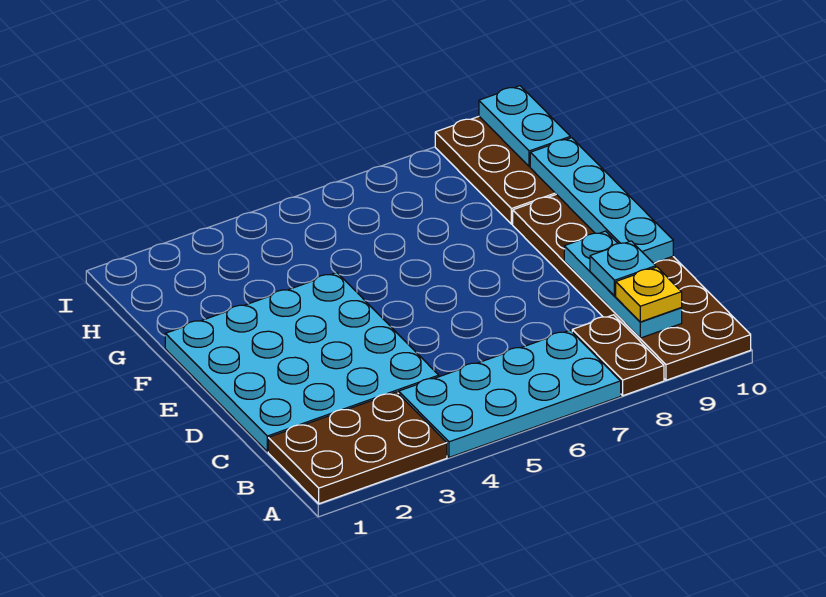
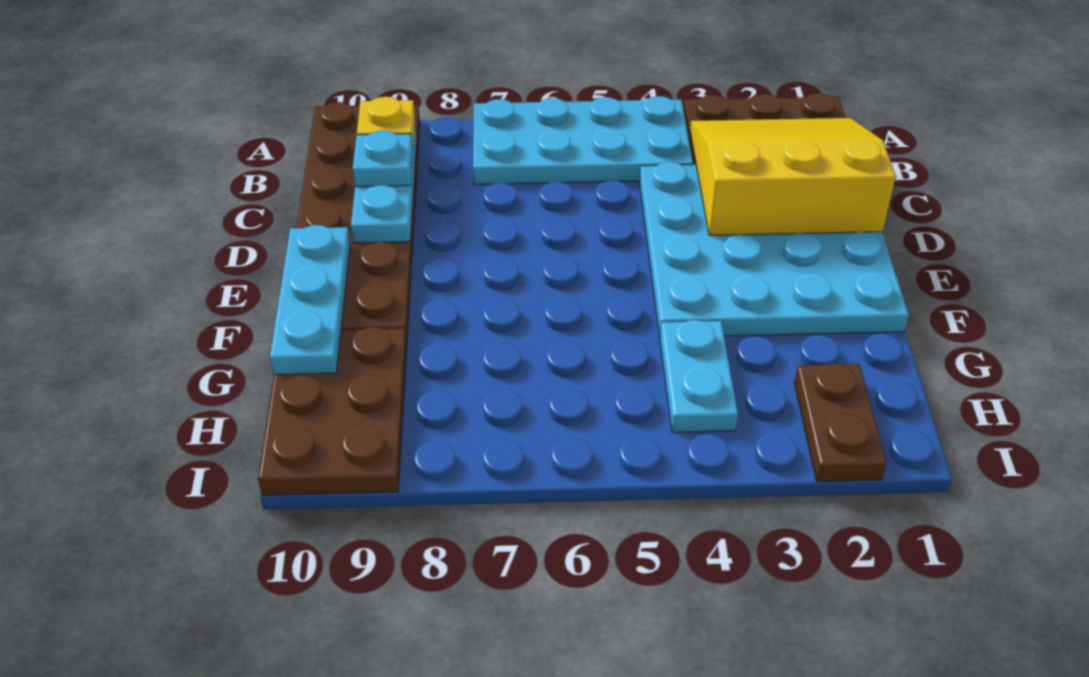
brown 1x2 plate [572,315,664,396] -> brown 1x2 plate moved to [794,363,887,482]
none -> yellow 3x3 slope [690,118,896,235]
cyan 1x4 plate [530,138,673,263] -> cyan 1x3 plate [270,225,350,375]
cyan 1x2 plate [479,86,570,167] -> cyan 1x2 plate moved to [660,320,738,432]

